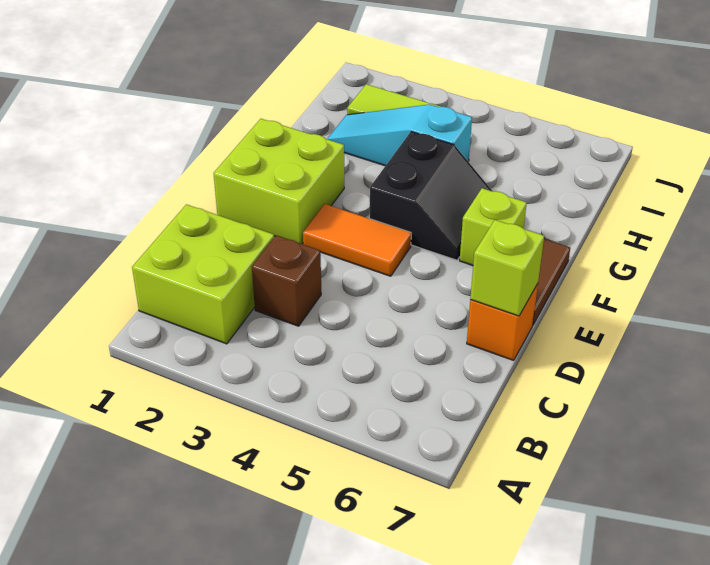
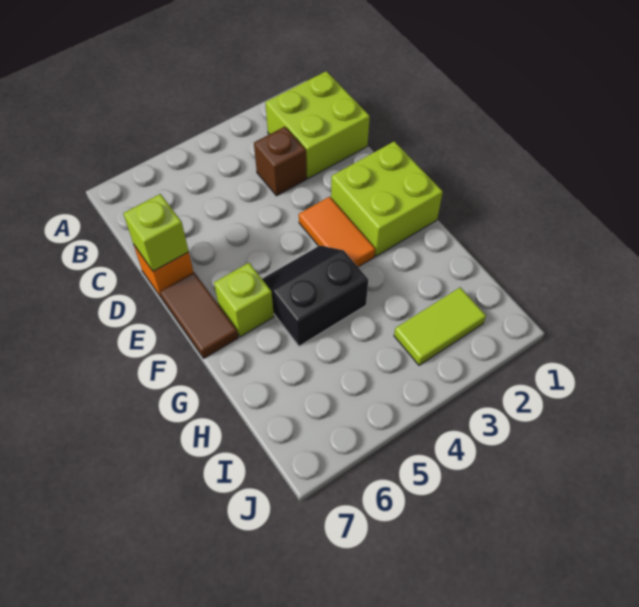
orange 1x2 tile [303,204,411,276] -> orange 1x2 tile turned to [299,197,375,267]
black 2x2 slope [370,132,493,260] -> black 2x2 slope turned to [262,246,368,346]
cyan 1x3 slope [327,104,472,166] -> none

